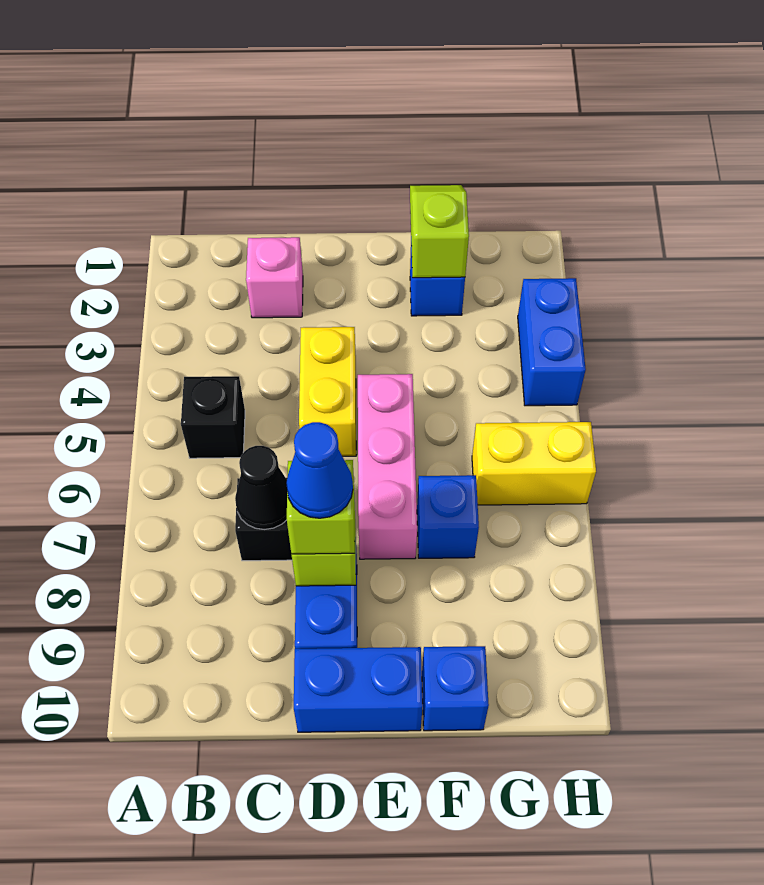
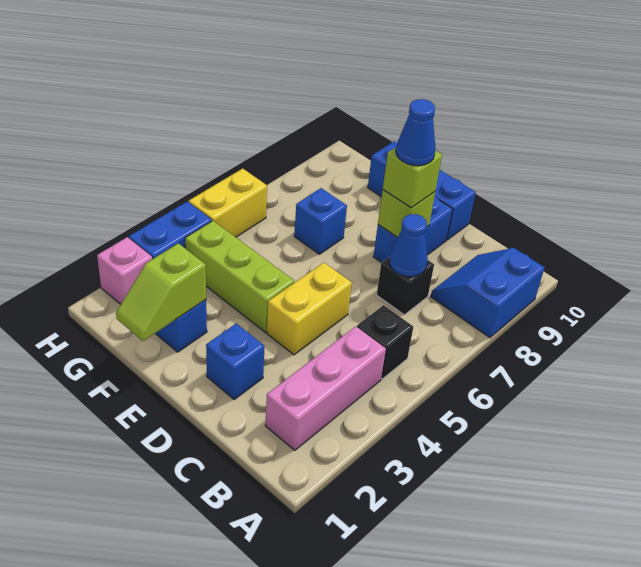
none -> blue 2x2 slope [431,248,545,338]
pink 1x1 brick [246,237,303,318] -> pink 1x1 brick moved to [97,237,152,304]
black 1x1 cone [235,446,287,529] -> blue 1x1 cone [389,214,428,277]
none -> blue 1x1 brick [206,323,265,399]
none -> lime 1x3 brick [185,221,294,332]
pink 1x3 brick [358,374,417,559] -> pink 1x3 brick moved to [265,326,386,450]
yellow 1x2 brick [472,422,596,505] -> yellow 1x2 brick turned to [189,168,267,237]

